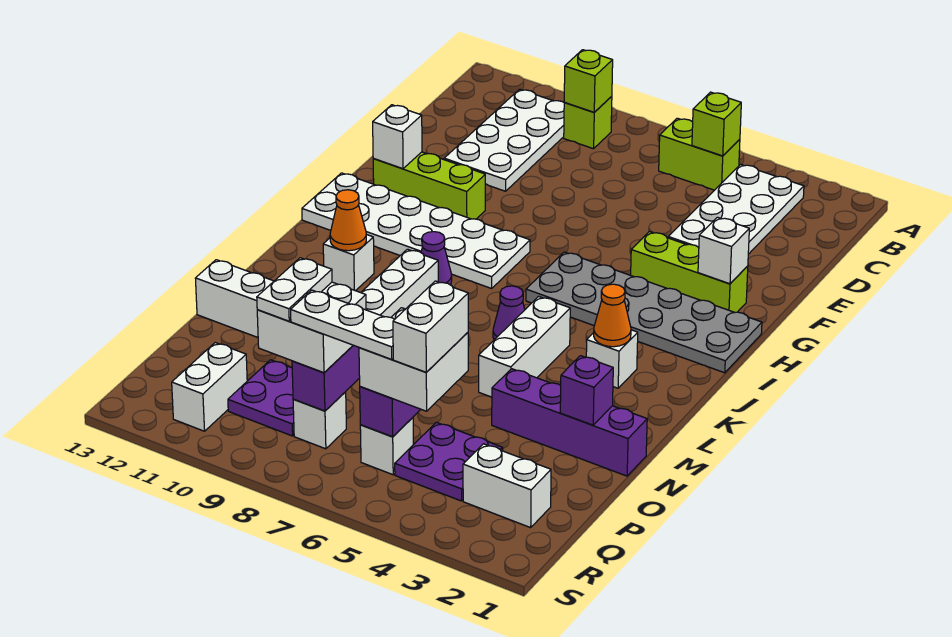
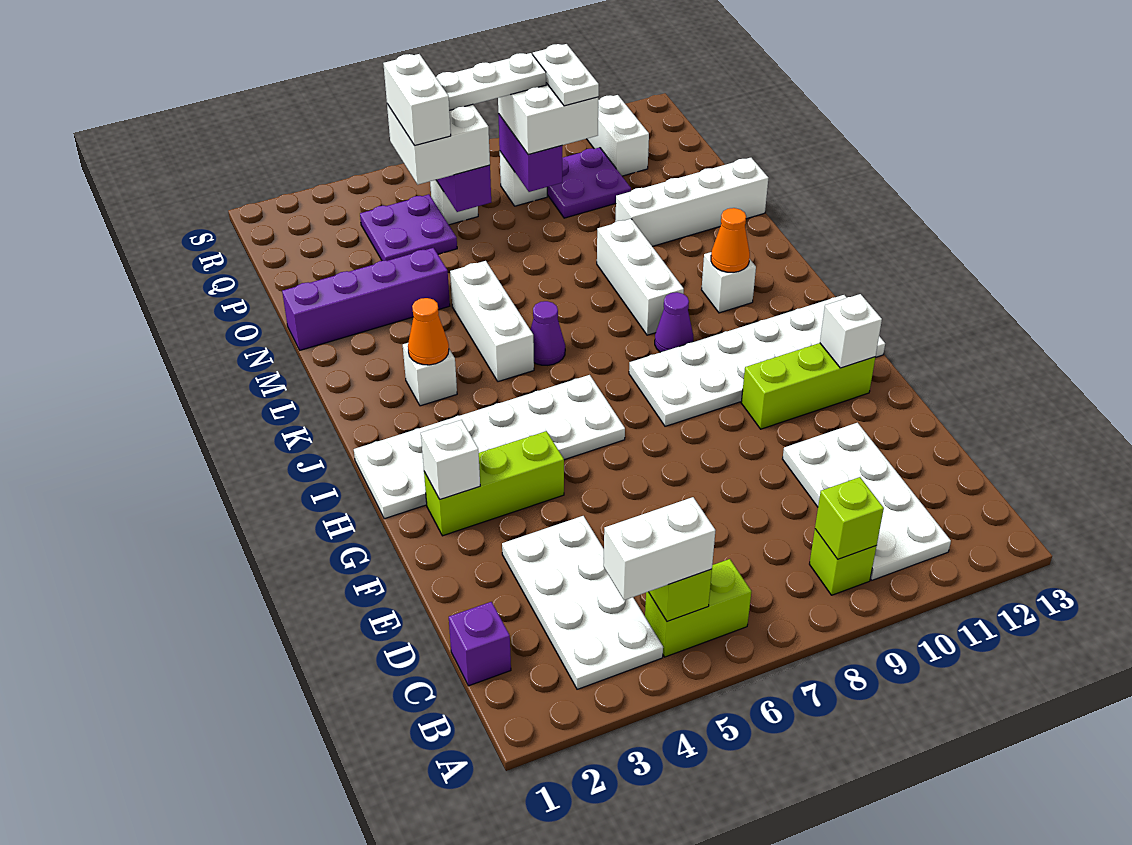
grey 2x6 plate [526,252,762,373] -> white 2x6 plate [354,375,625,519]
purple 1x1 brick [560,356,613,425] -> purple 1x1 brick moved to [449,602,511,686]
white 1x2 brick [463,444,551,528] -> white 1x2 brick moved to [603,497,716,600]

